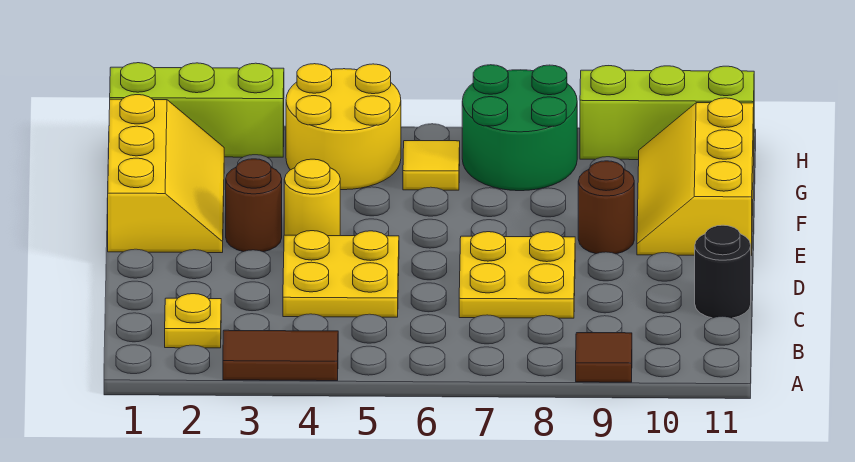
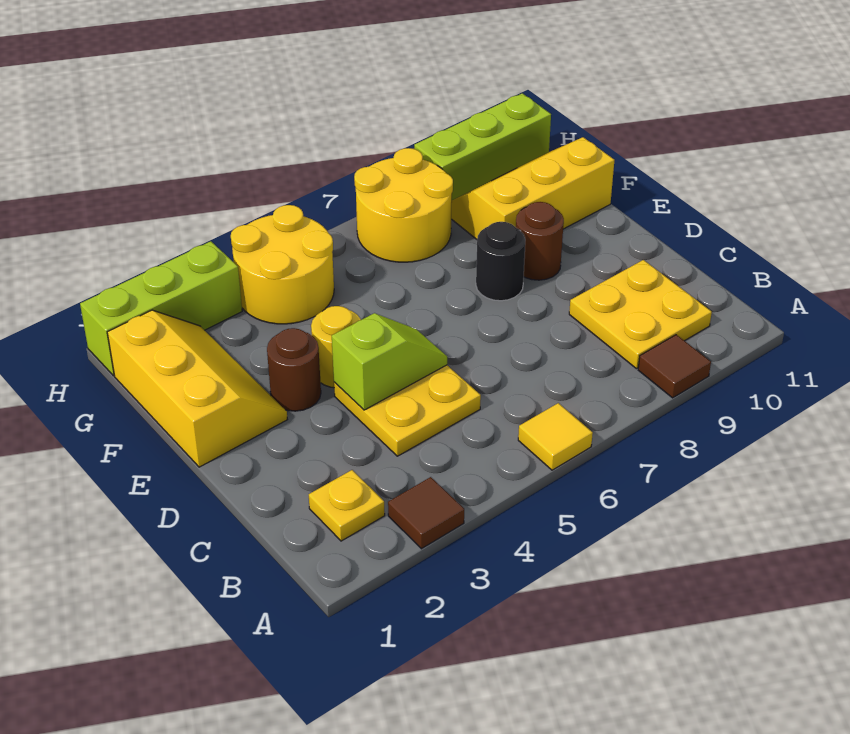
brown 1x2 tile [223,330,338,381] -> brown 1x1 tile [388,477,464,549]
yellow 2x2 plate [459,232,575,318] -> yellow 2x2 plate moved to [569,260,712,369]
black 1x1 round brick [695,225,751,318] -> black 1x1 round brick moved to [476,222,525,301]
none -> lime 1x2 slope [332,313,447,410]
yellow 2x3 slope [637,98,754,255] -> yellow 2x3 slope turned to [451,137,614,239]
yellow 1x1 tile [403,141,460,190] -> yellow 1x1 tile moved to [518,403,593,470]
green 2x2 round brick [462,65,577,191] -> yellow 2x2 round brick [354,148,453,262]

